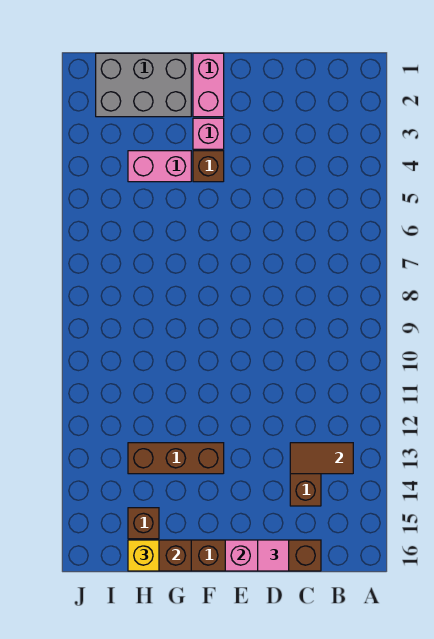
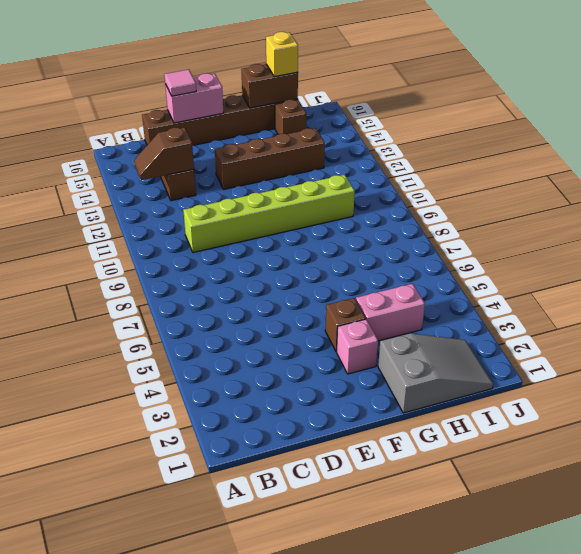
brown 1x2 tile [290,443,353,474] -> brown 1x2 slope [134,127,194,180]
none -> lime 1x6 brick [183,175,355,253]
pink 1x2 brick [193,53,224,117] -> none
brown 1x3 brick [128,443,224,474] -> brown 1x4 brick [215,128,325,189]
grey 2x3 brick [96,53,191,117] -> grey 2x3 slope [378,333,493,413]

